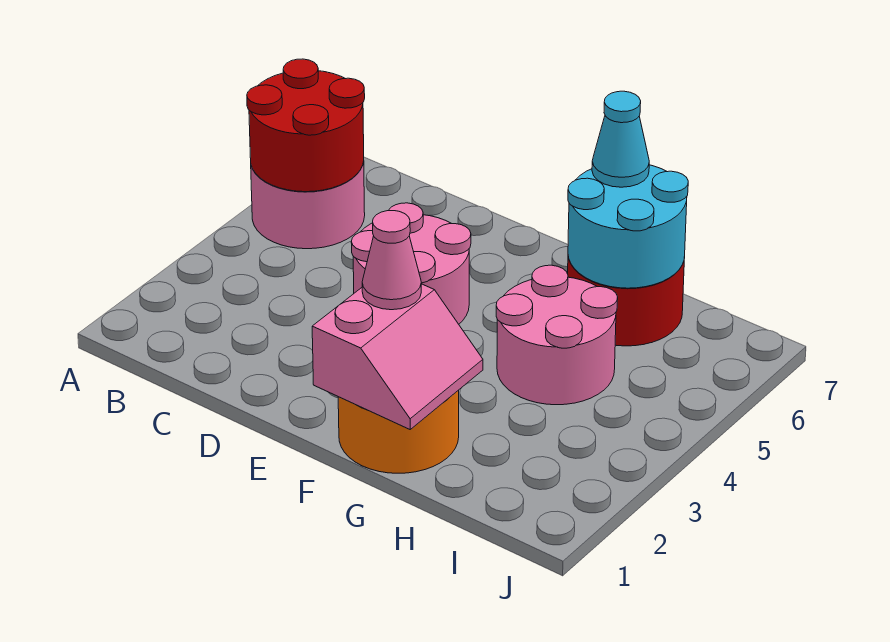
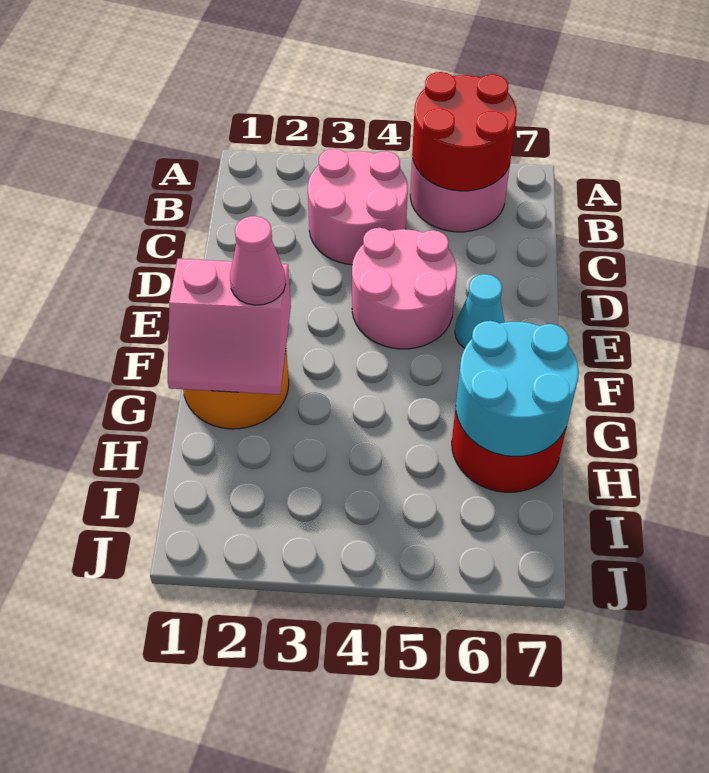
pink 2x2 round brick [496,265,618,405] -> pink 2x2 round brick moved to [308,149,408,265]
cyan 1x1 cone [592,91,649,187] -> cyan 1x1 cone moved to [455,274,505,348]

